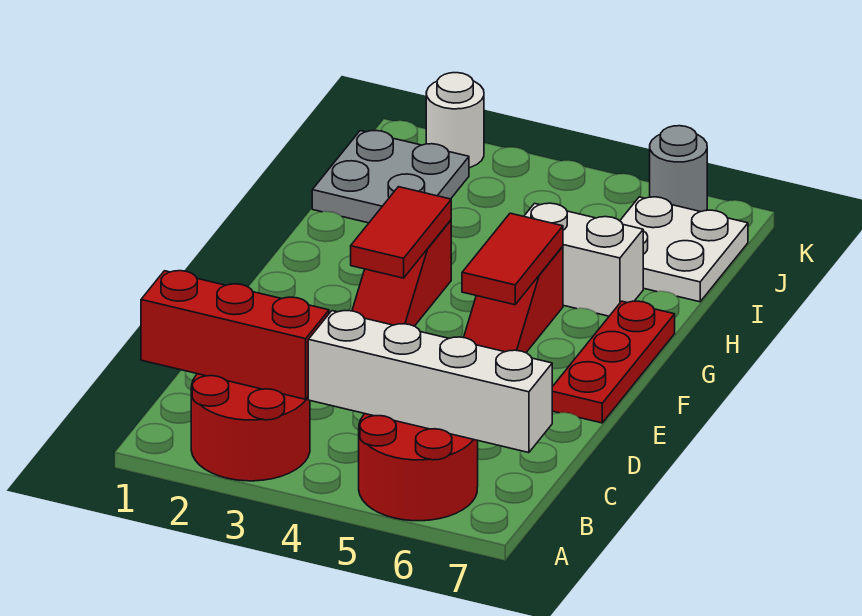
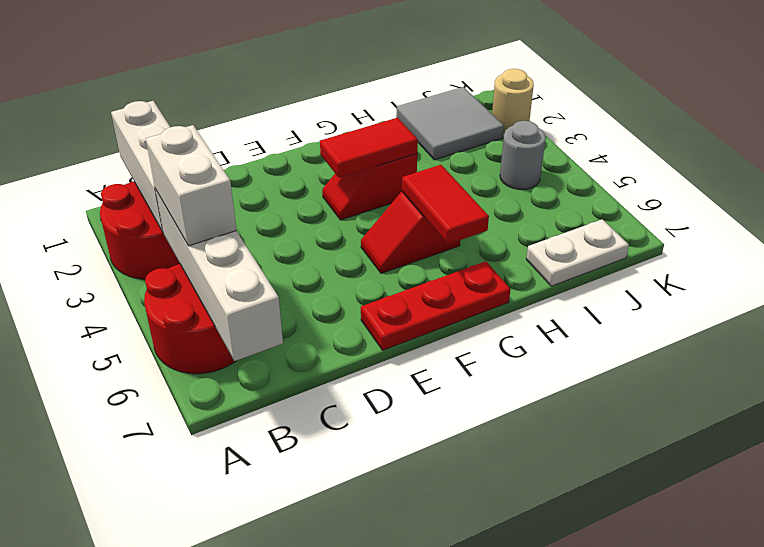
red 1x3 brick [141,271,329,399] -> white 1x3 brick [111,101,170,232]
red 1x2 tile [462,213,563,305] -> red 1x2 tile turned to [402,165,489,244]
white 1x2 brick [524,203,643,316] -> white 1x2 brick moved to [146,125,237,246]
grey 2x2 plate [312,131,469,223] -> grey 2x2 tile [396,87,504,160]
white 2x2 plate [620,197,748,302] -> white 1x2 plate [526,219,629,286]
white 1x1 round brick [426,73,484,168] -> tan 1x1 round brick [492,69,534,133]
grey 1x1 round brick [650,126,707,212] -> grey 1x1 round brick moved to [500,121,546,189]

